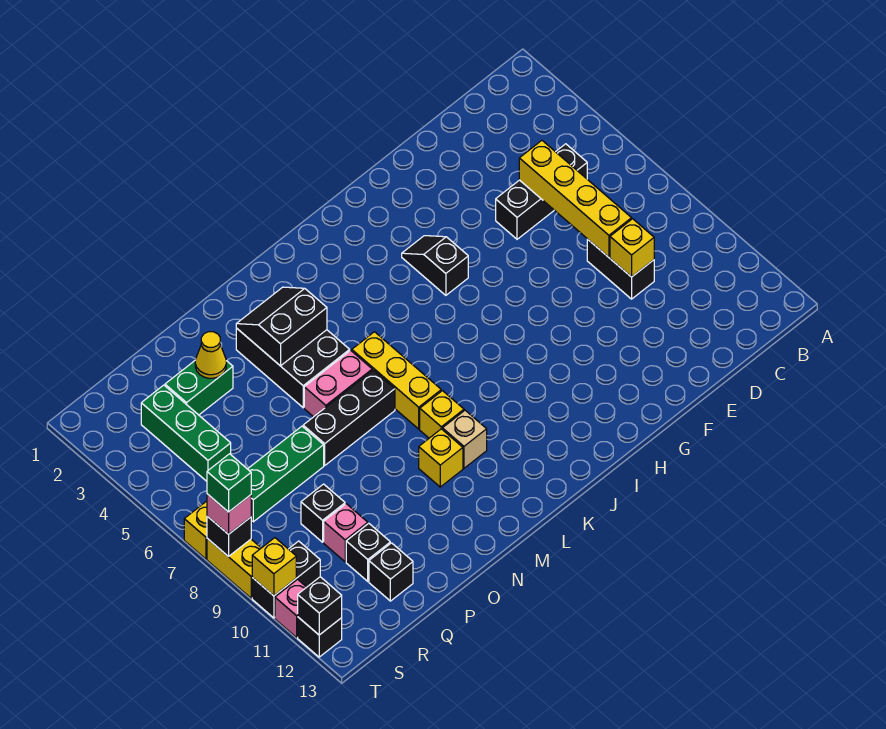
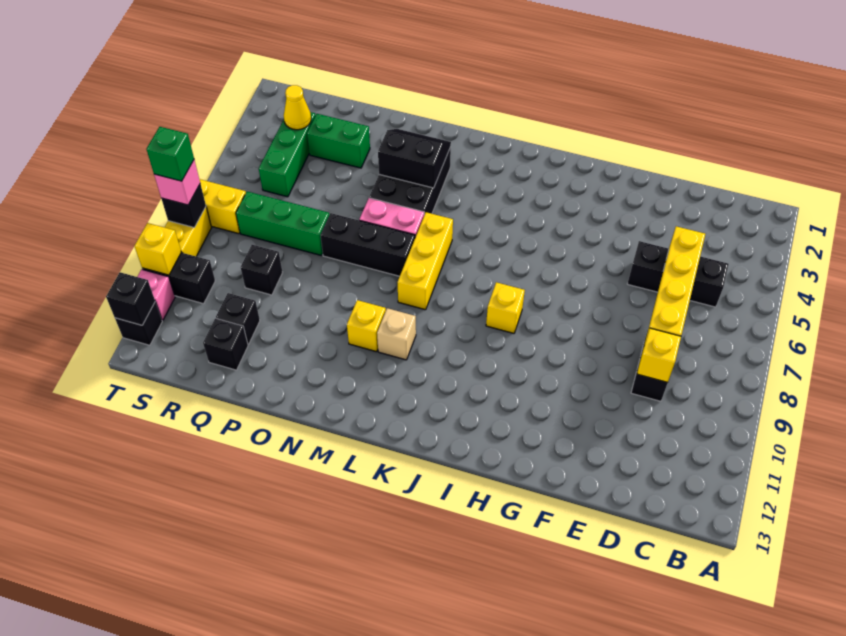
black 1x2 slope [402,236,468,295] -> none
yellow 1x1 brick [420,391,464,438] -> yellow 1x1 brick moved to [486,282,525,333]
yellow 1x1 cone [195,332,226,378] -> yellow 1x1 cone moved to [284,85,311,130]
pink 1x1 brick [324,504,368,562] -> none

